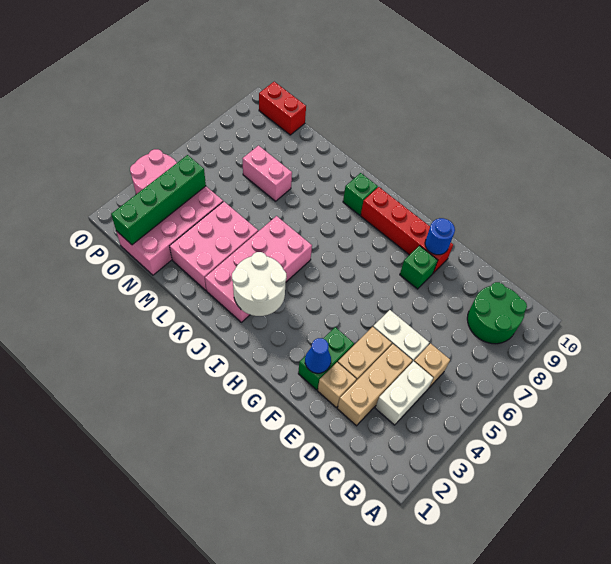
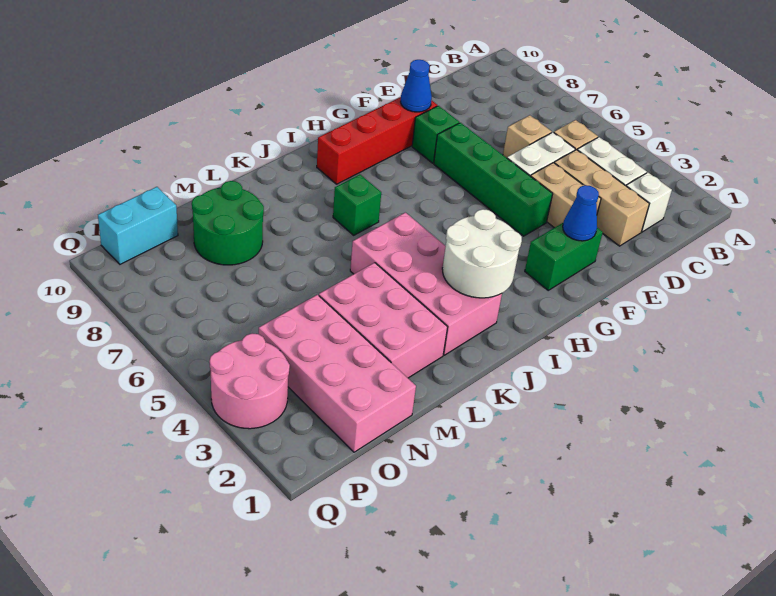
green 2x2 round brick [467,282,527,344] -> green 2x2 round brick moved to [192,181,264,265]
none -> white 1x1 brick [626,173,672,232]
tan 1x1 brick [318,362,356,407] -> tan 1x1 brick moved to [503,115,552,158]
green 1x2 brick [298,327,354,390] -> green 1x2 brick turned to [525,223,603,290]
blue 1x1 round brick [425,218,455,255] -> blue 1x1 cone [401,60,432,112]
green 1x1 brick [343,173,378,215] -> green 1x1 brick moved to [333,175,381,235]
pink 1x2 brick [242,146,292,201] -> none
green 1x4 brick [111,155,206,245] -> green 1x4 brick moved to [434,123,553,236]
red 1x2 brick [259,82,306,135] -> cyan 1x2 brick [98,187,178,264]

